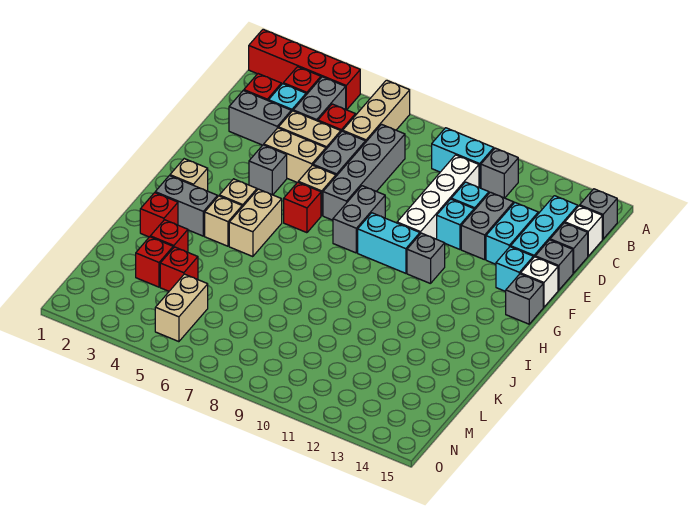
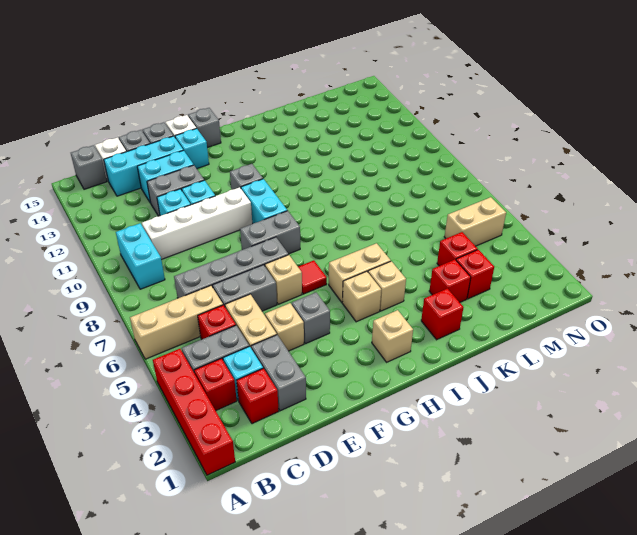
grey 1x1 brick [481,148,518,198] -> none
tan 1x2 brick [264,128,326,182] -> tan 1x1 brick [265,303,304,351]
red 1x1 brick [284,182,321,233] -> red 1x1 tile [298,260,327,294]
grey 1x2 brick [155,176,218,236] -> none

